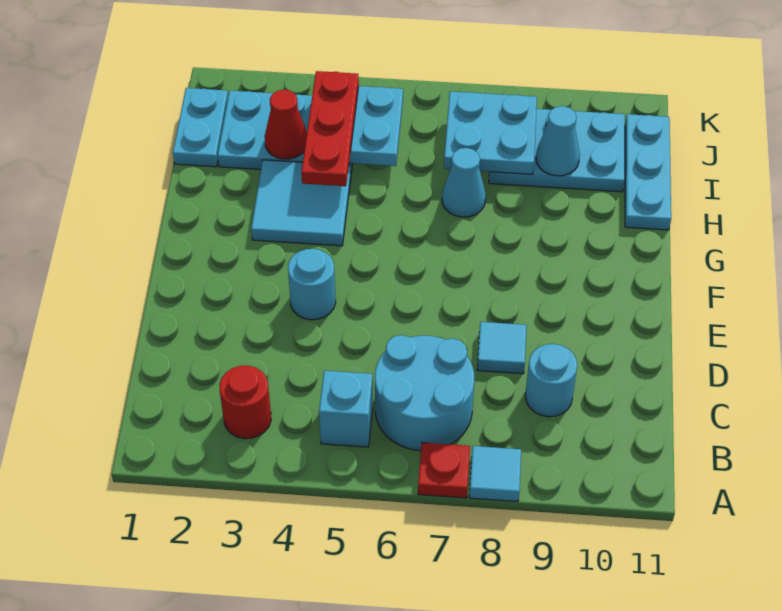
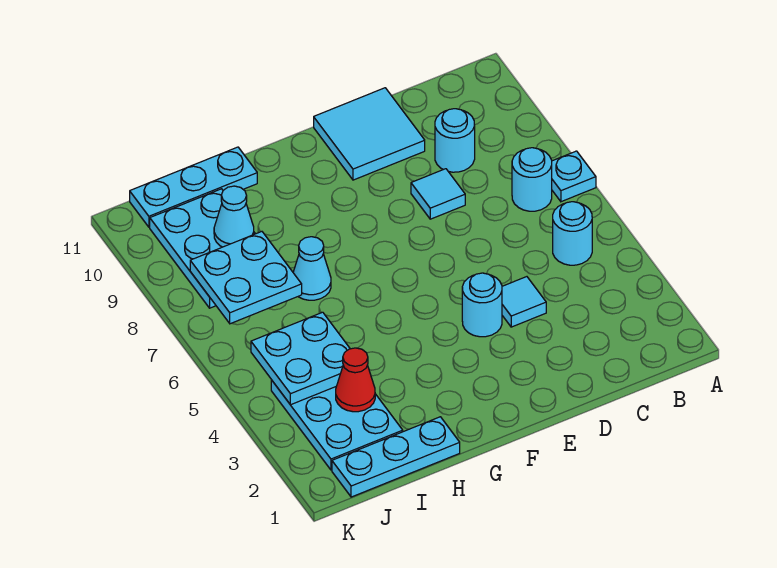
red 1x1 plate [418,443,470,498] -> cyan 1x1 plate [552,151,596,202]
cyan 1x1 tile [469,446,521,502] -> cyan 1x1 tile moved to [502,277,546,327]
red 1x1 round brick [219,365,271,439] -> none
cyan 1x1 brick [319,371,373,447] -> cyan 1x1 round brick [553,202,592,265]
cyan 2x2 round brick [375,335,474,451] -> cyan 1x1 round brick [512,148,552,211]
cyan 2x2 tile [251,160,351,246] -> cyan 2x2 tile moved to [314,88,425,180]
red 1x3 plate [301,71,359,186] -> none
cyan 1x2 plate [173,88,228,167] -> cyan 1x3 plate [332,417,460,497]

